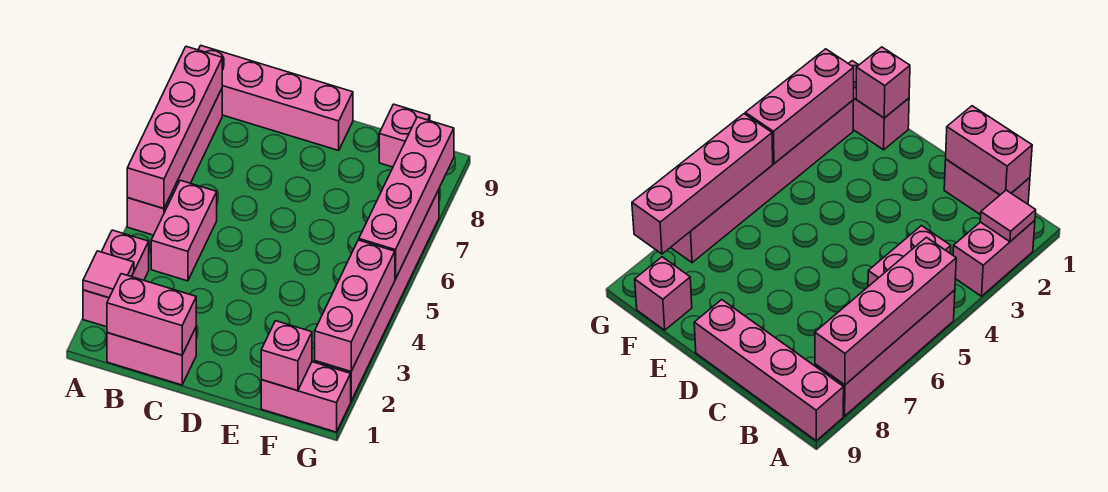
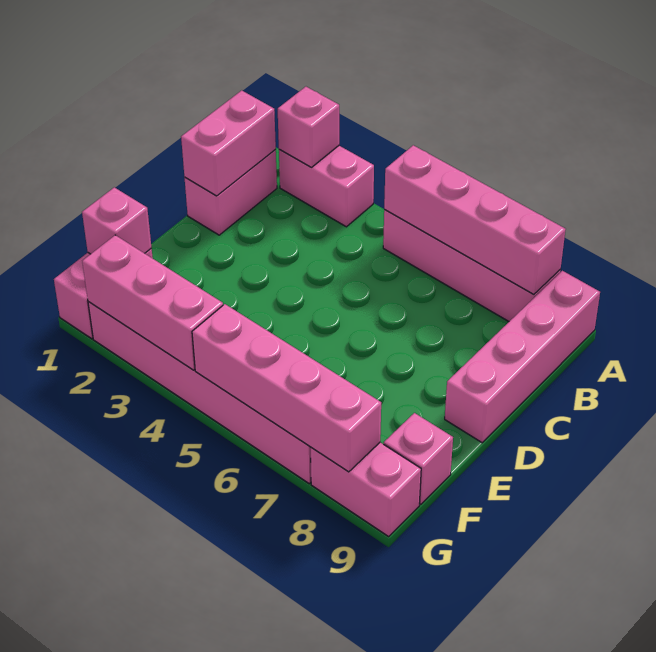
pink 1x1 tile [83,251,134,298] -> pink 1x1 brick [278,87,339,167]
pink 1x2 brick [151,180,217,281] -> pink 1x2 brick moved to [311,442,421,536]

